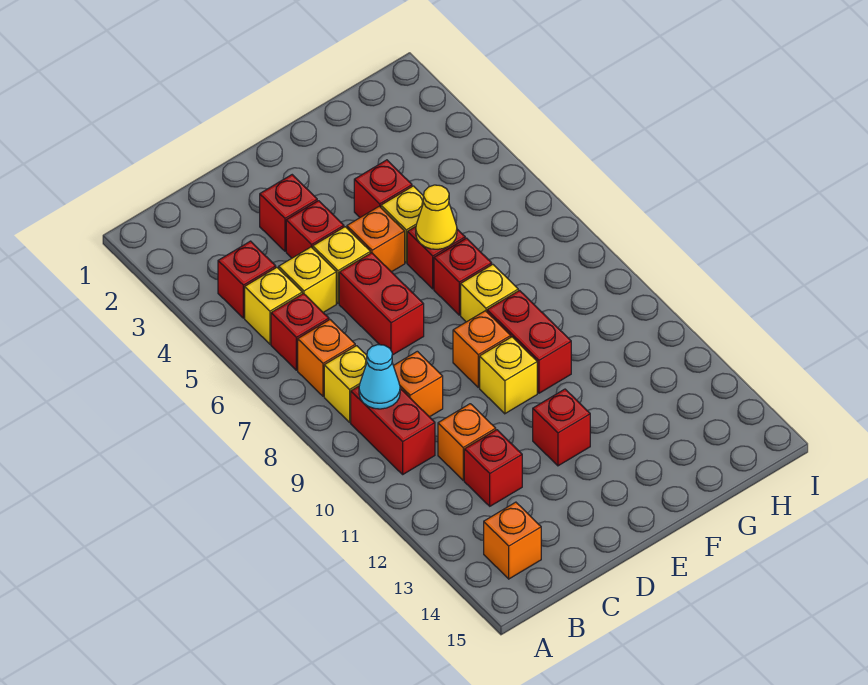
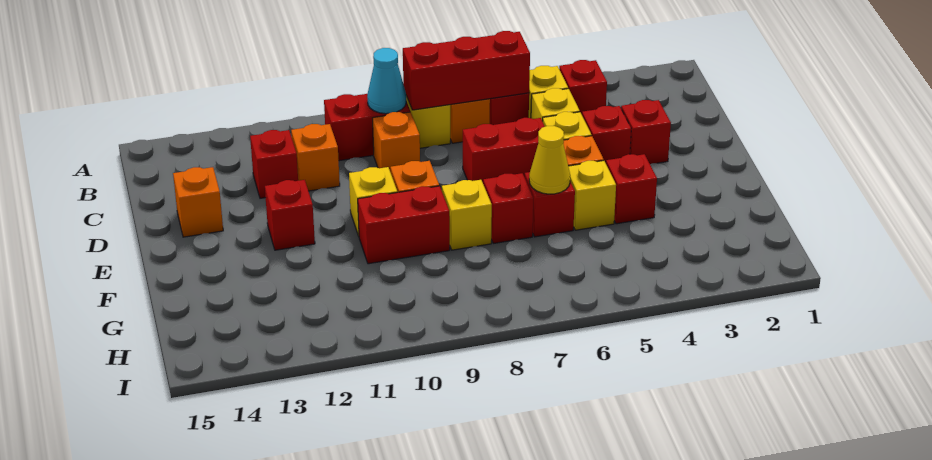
none -> red 1x3 brick [403,31,530,110]
orange 1x1 brick [484,502,541,579] -> orange 1x1 brick moved to [173,167,223,237]

